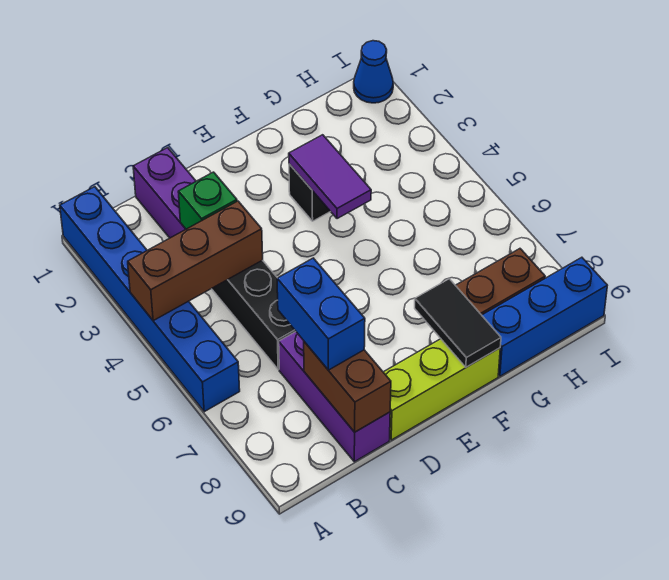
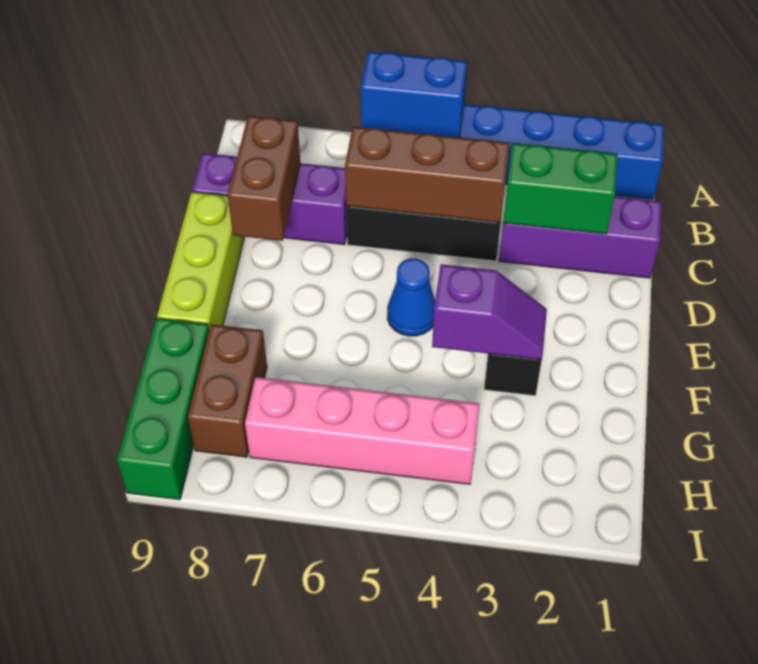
brown 1x3 brick [128,201,263,321] -> brown 1x3 brick turned to [345,127,510,223]
green 1x1 brick [178,172,237,229] -> green 1x2 brick [503,143,618,234]
blue 1x2 brick [277,258,365,370] -> blue 1x2 brick moved to [361,51,467,137]
brown 1x2 brick [304,342,391,432] -> brown 1x2 brick turned to [228,116,300,241]
purple 1x2 tile [289,135,371,219] -> purple 1x2 slope [432,264,547,360]
black 1x2 tile [415,279,501,367] -> none
blue 1x3 brick [482,257,607,376] -> green 1x3 brick [117,318,209,500]
none -> pink 1x4 brick [245,377,479,484]
blue 1x1 cone [354,41,393,103] -> blue 1x1 cone moved to [387,259,435,336]

